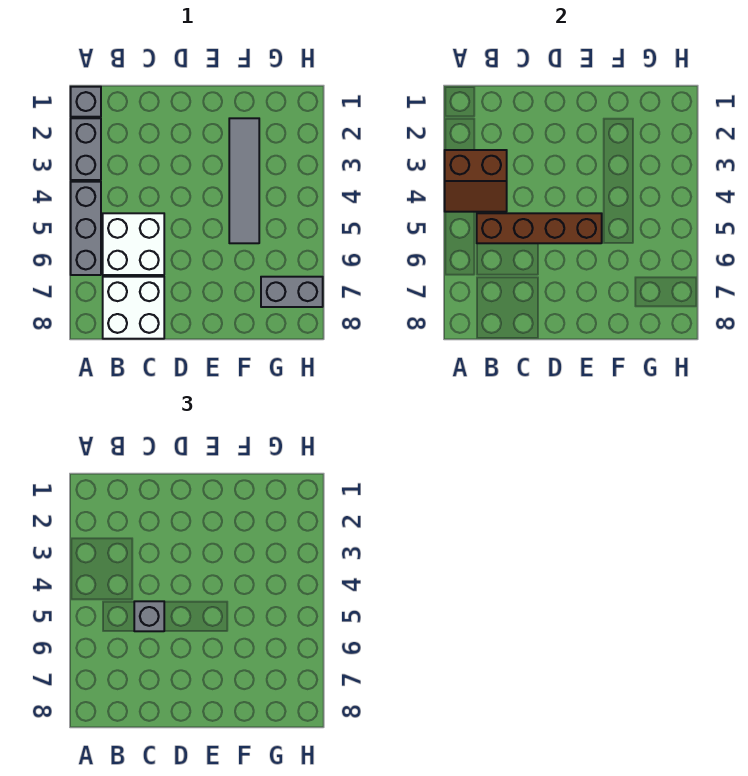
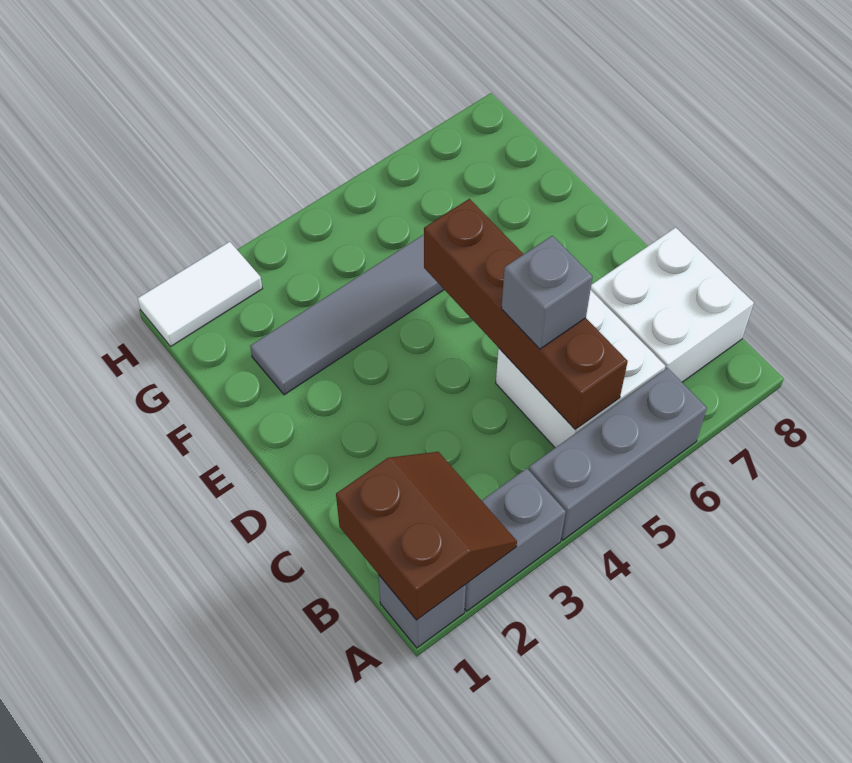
brown 2x2 slope [445,150,507,212] -> brown 2x2 slope moved to [336,452,517,620]
grey 1x2 brick [261,277,323,307] -> none
none -> white 1x2 tile [138,242,262,346]

